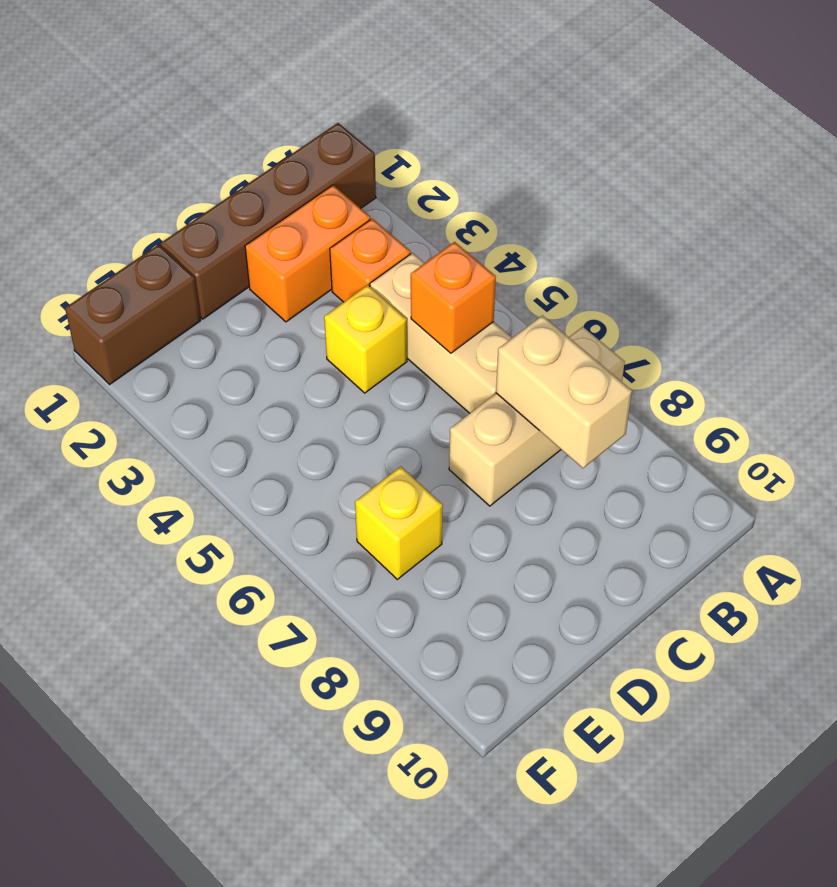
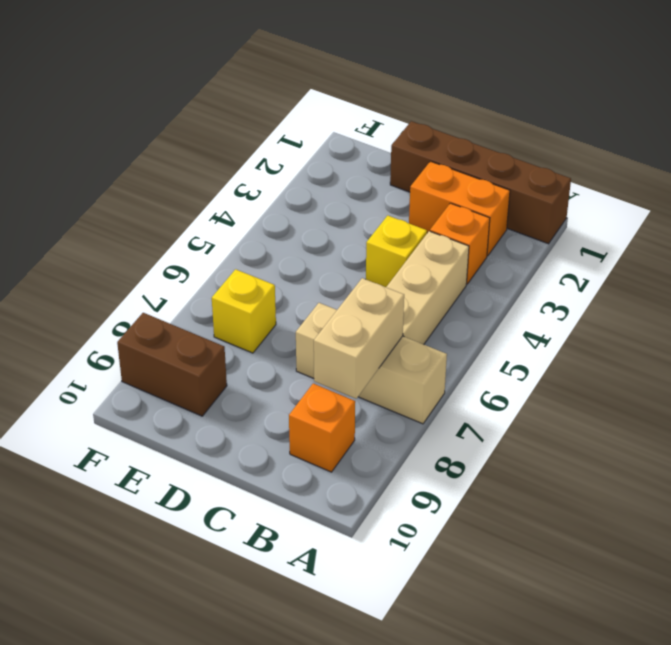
orange 1x1 brick [411,242,496,353] -> orange 1x1 brick moved to [289,384,355,472]
brown 1x2 brick [65,245,200,384] -> brown 1x2 brick moved to [117,313,227,416]

